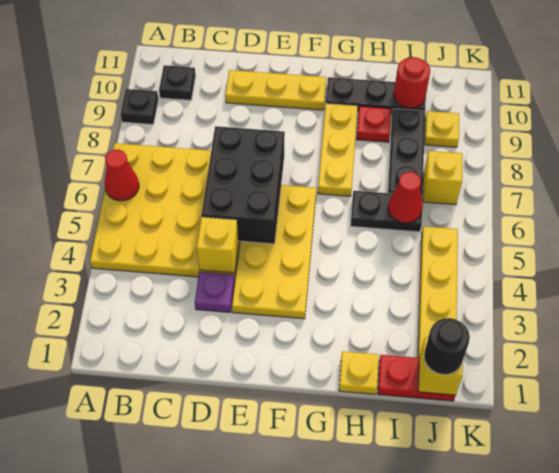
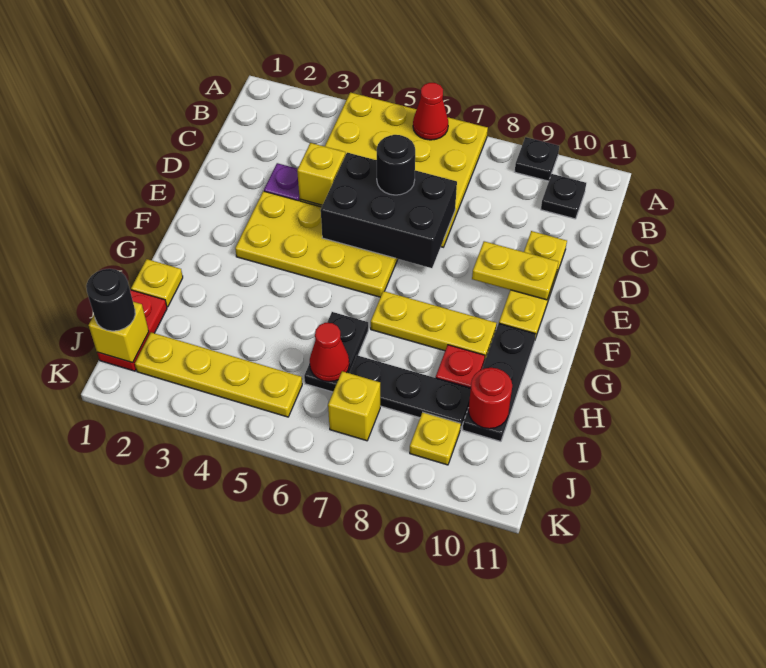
none -> black 1x1 round brick [377,135,415,195]
none -> yellow 1x2 plate [472,241,558,300]

